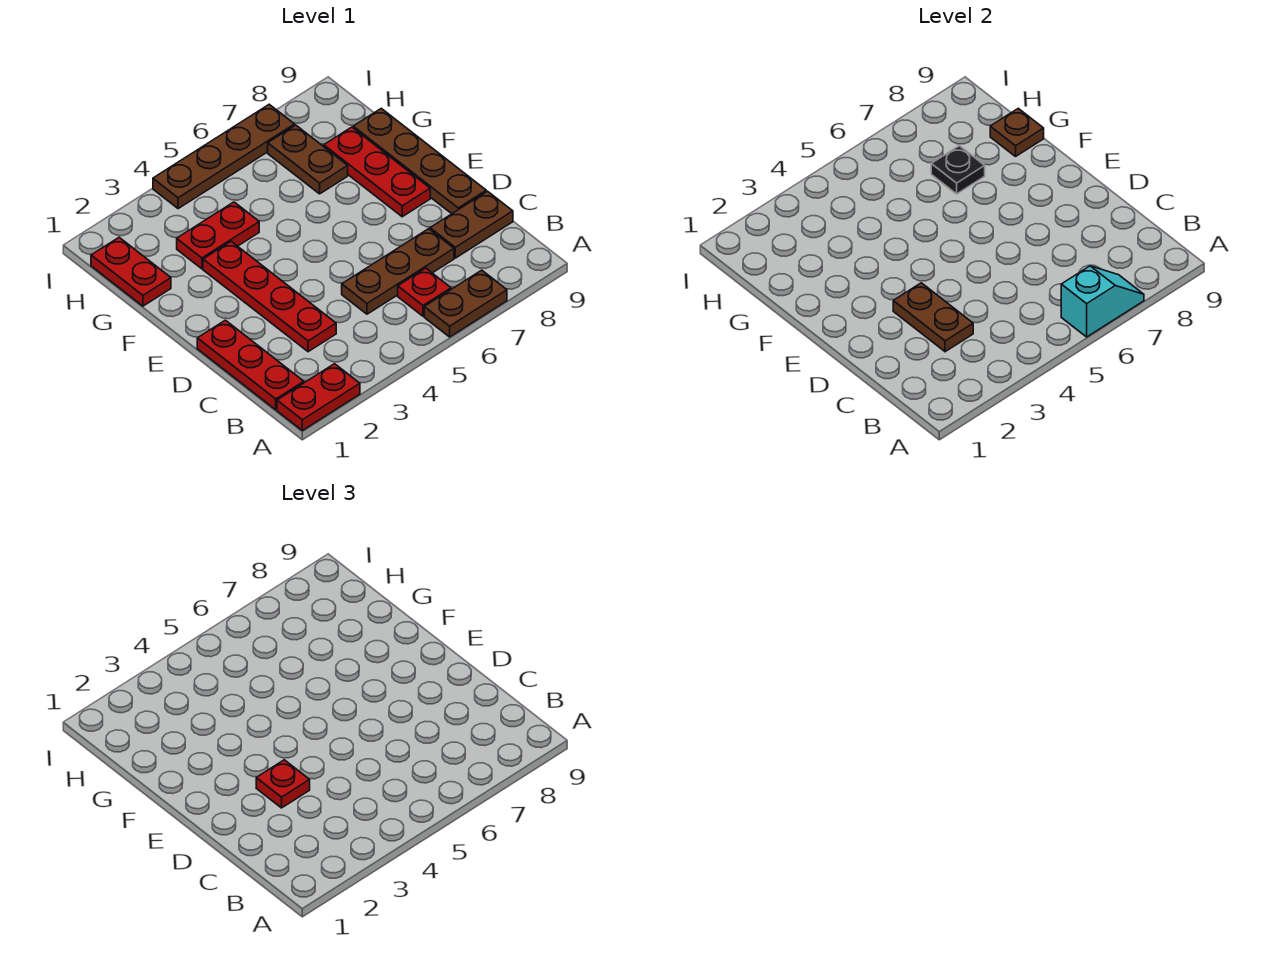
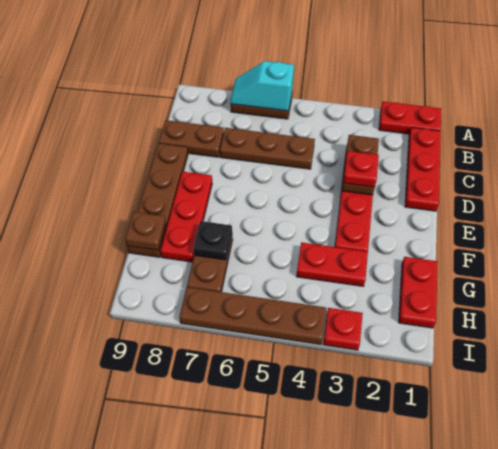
red 1x1 plate [398,268,451,316] -> red 1x1 plate moved to [323,308,363,350]

